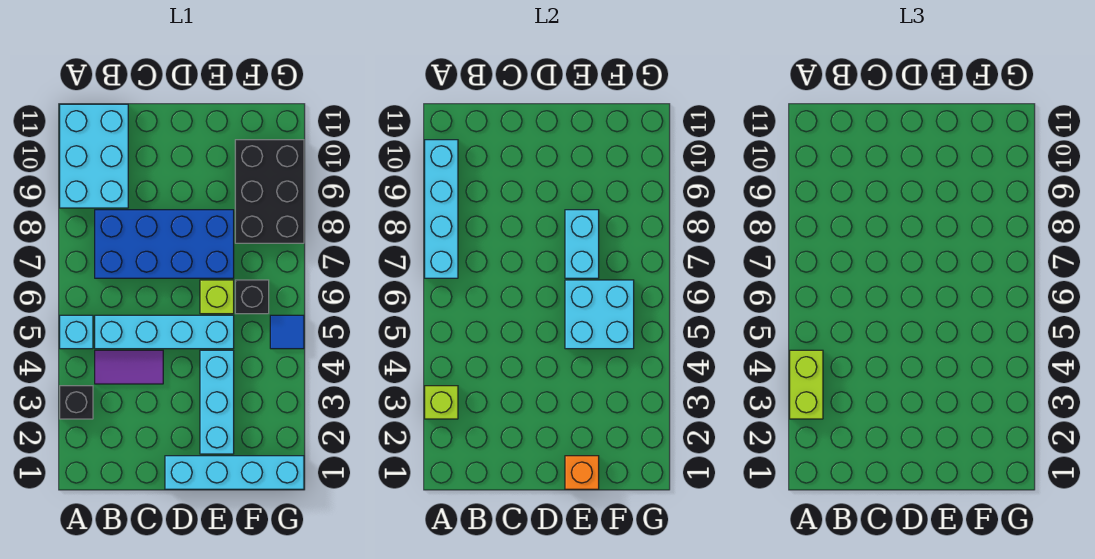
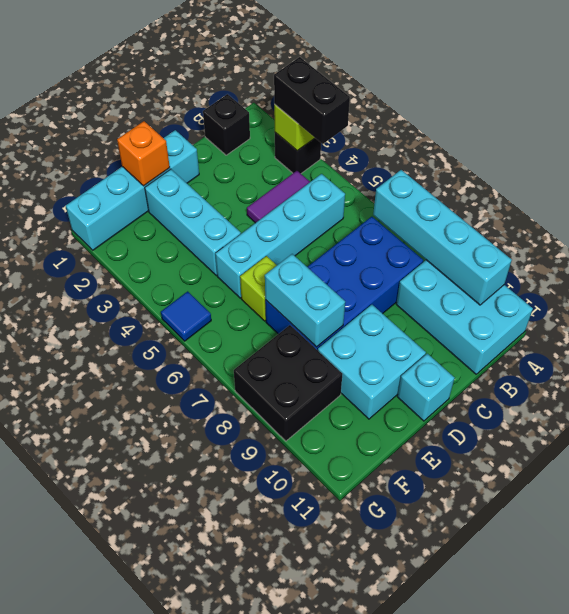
lime 1x2 brick [790,350,823,419] -> black 1x2 brick [274,57,350,144]
cyan 1x1 brick [60,315,93,349] -> cyan 1x1 brick moved to [397,354,455,421]
cyan 2x2 brick [565,280,634,349] -> cyan 2x2 brick moved to [318,305,426,419]
black 1x1 brick [235,280,269,314] -> black 1x1 brick moved to [203,94,250,155]
black 2x3 brick [235,140,304,243] -> black 2x2 brick [234,325,342,441]

